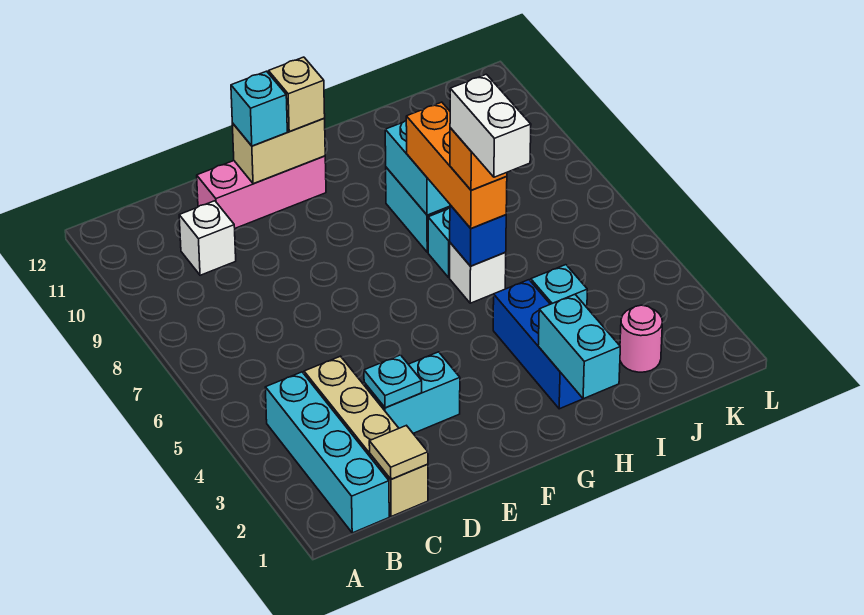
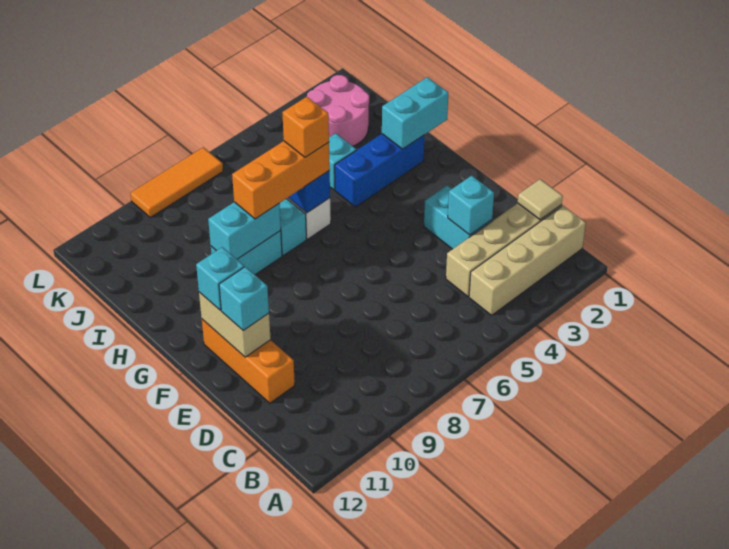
cyan 1x4 brick [265,372,389,533] -> tan 1x4 brick [469,206,586,315]
white 1x1 brick [179,201,236,275] -> none
cyan 1x1 plate [364,355,422,408] -> cyan 1x1 brick [448,176,494,235]
pink 1x3 brick [197,156,326,228] -> orange 1x3 brick [202,319,295,403]
tan 1x1 brick [269,57,325,131] -> cyan 1x1 brick [196,247,244,310]
white 1x2 brick [450,74,531,177] -> none
pink 1x1 round brick [620,305,662,372] -> pink 2x2 round brick [307,75,369,146]
none -> orange 1x3 tile [130,147,223,217]

